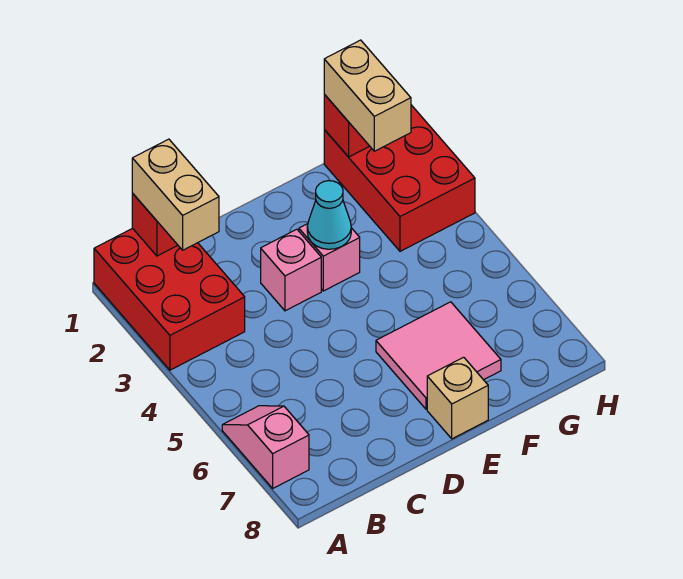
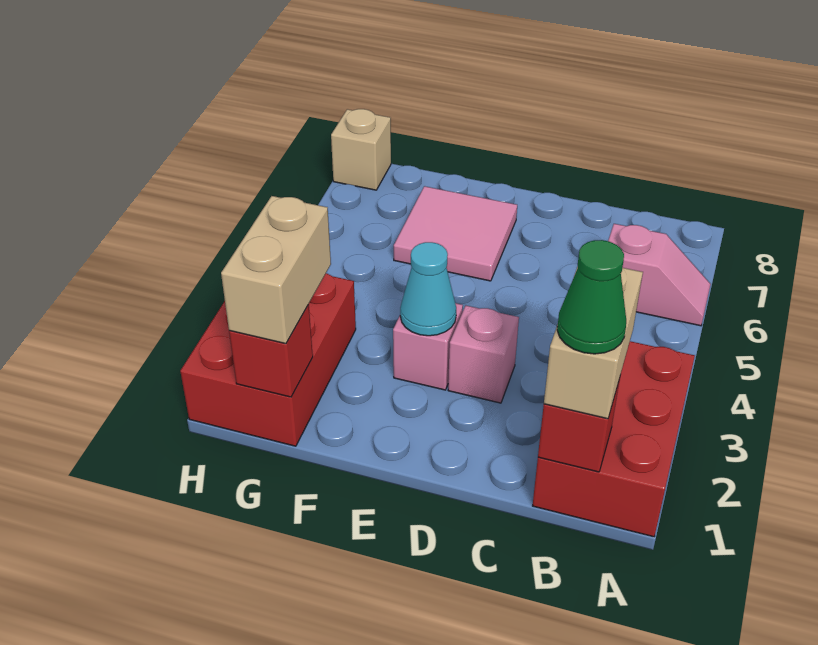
pink 1x2 slope [222,406,309,488] -> pink 1x2 slope turned to [608,224,711,326]
none -> green 1x1 cone [557,240,626,354]
tan 1x1 brick [427,357,488,439] -> tan 1x1 brick moved to [331,109,391,190]

